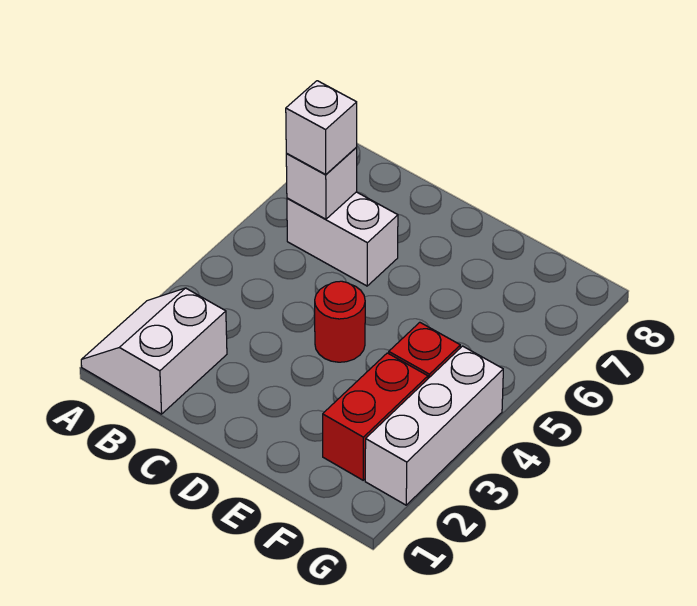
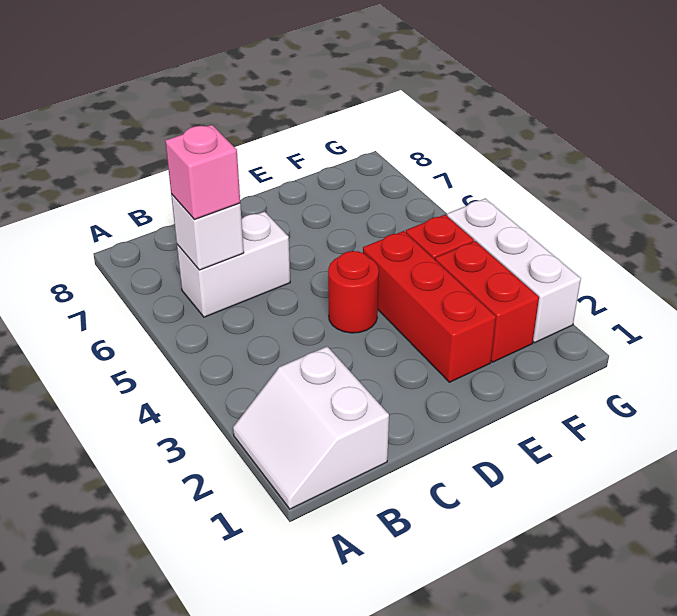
white 1x1 brick [286,81,357,174] -> pink 1x1 brick [165,125,240,220]
none -> red 1x3 brick [363,231,496,382]

